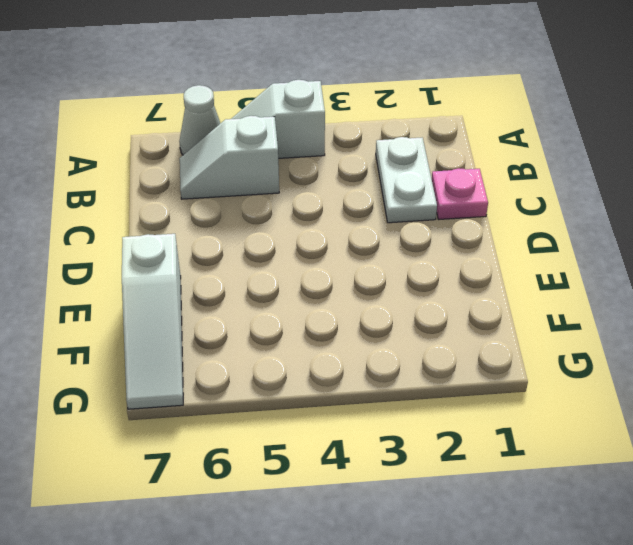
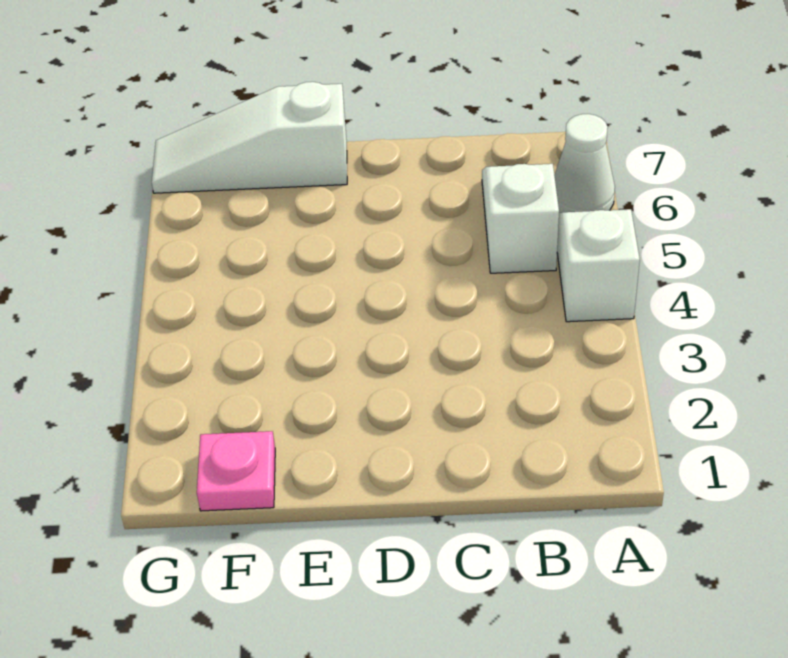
white 1x2 plate [376,137,437,223] -> none
pink 1x1 plate [432,168,488,220] -> pink 1x1 plate moved to [197,431,275,511]

